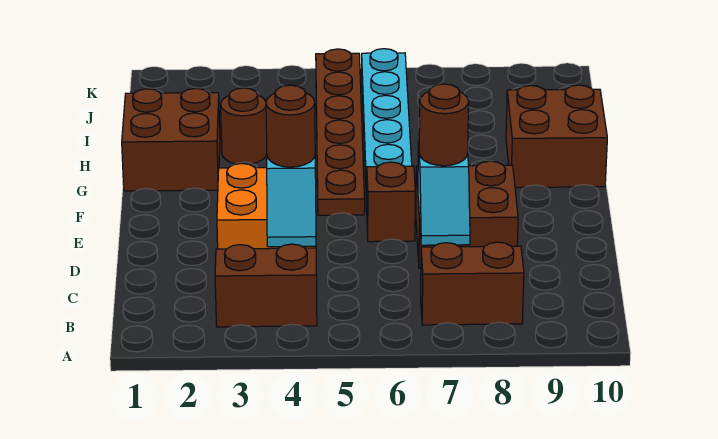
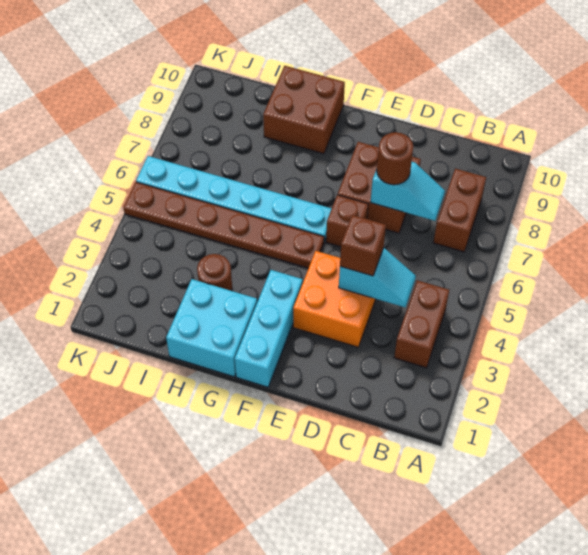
brown 1x1 round brick [266,85,315,167] -> brown 1x1 brick [340,215,386,276]
none -> cyan 1x3 brick [235,270,303,387]
brown 2x2 brick [122,88,220,191] -> cyan 2x2 brick [166,279,257,377]

